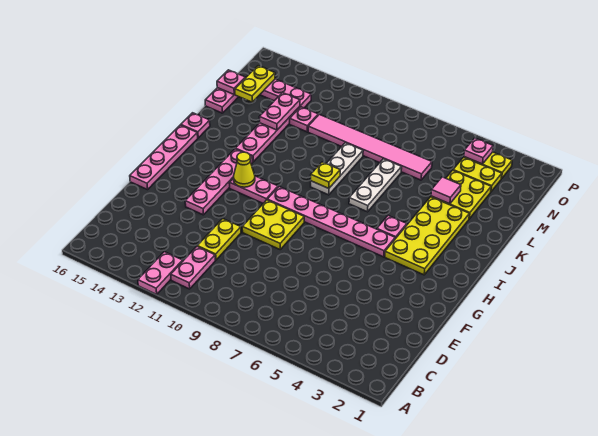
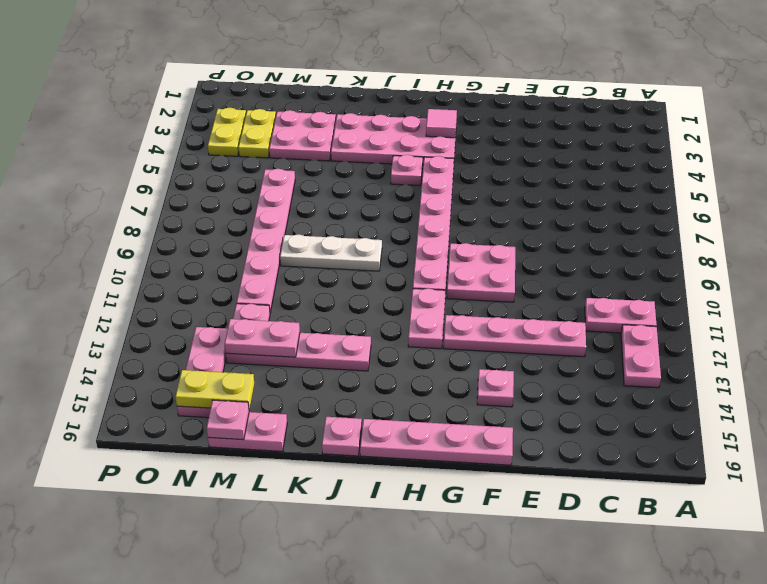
pink 1x2 plate [138,252,183,294] -> pink 1x2 plate turned to [621,325,661,388]
yellow 1x2 plate [197,219,241,260] -> none
yellow 2x2 plate [242,200,304,249] -> pink 2x2 plate [447,243,515,302]
pink 1x4 plate [185,149,253,215] -> pink 1x4 plate moved to [444,315,586,357]
yellow 2x4 plate [385,197,469,275] -> pink 2x4 plate [331,113,456,165]
yellow 1x1 cone [234,152,255,187] -> none
white 1x3 plate [349,159,402,212] -> none
yellow 1x1 plate [311,162,340,189] -> none
yellow 2x2 plate [431,170,491,219] -> pink 2x2 plate [269,110,336,161]
pink 1x1 tile [431,177,461,204] -> pink 1x1 tile moved to [426,109,457,138]
pink 1x6 tile [308,114,432,180] -> pink 1x6 plate [237,169,295,312]
pink 1x1 plate [464,138,493,164] -> pink 1x1 plate moved to [477,369,514,407]

